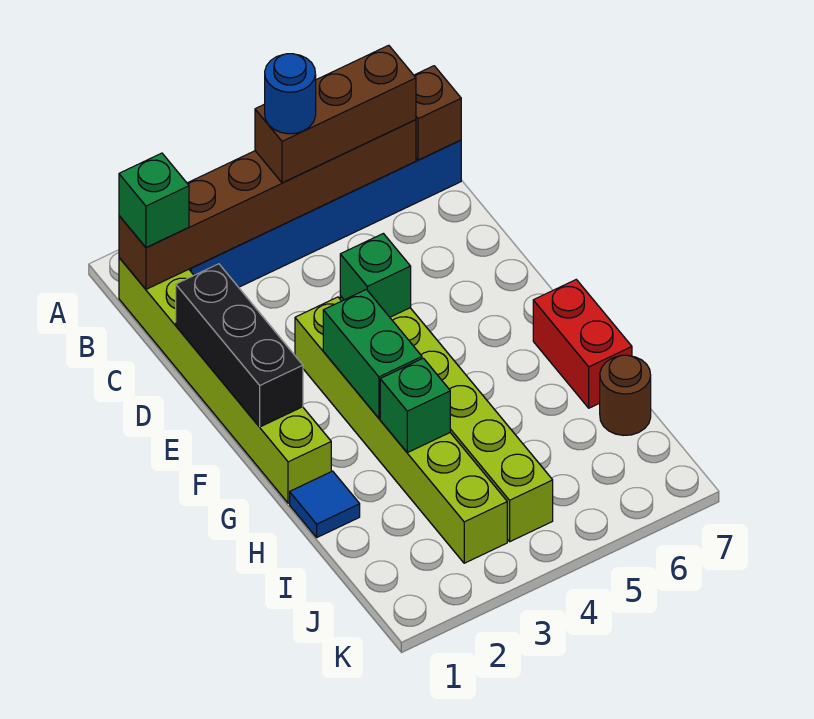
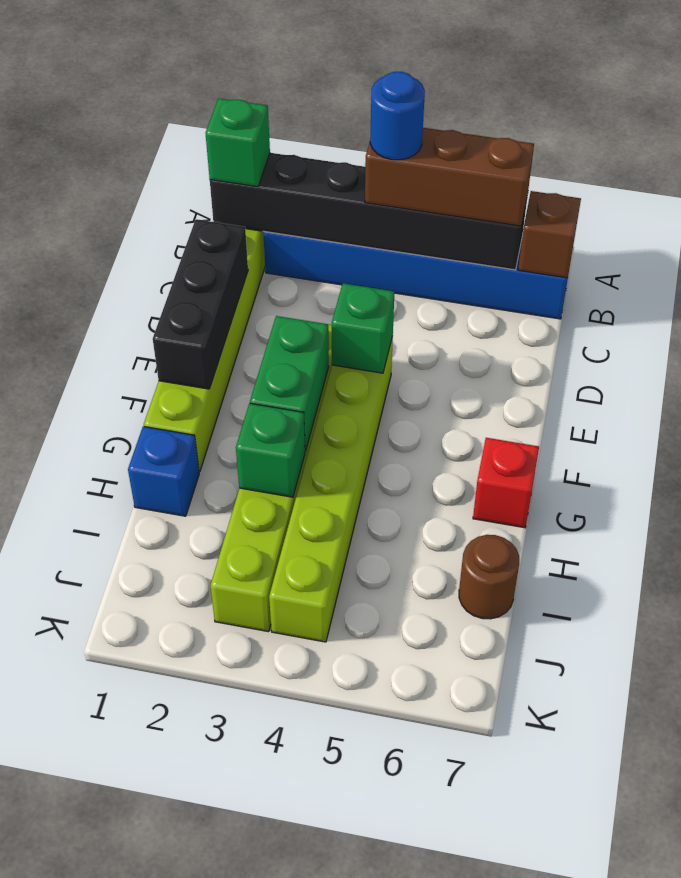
brown 1x6 brick [119,120,416,289] -> black 1x6 brick [210,153,528,270]
red 1x2 brick [533,280,632,408] -> red 1x1 brick [473,438,539,528]
blue 1x1 tile [290,471,360,537] -> blue 1x1 brick [128,427,199,516]

